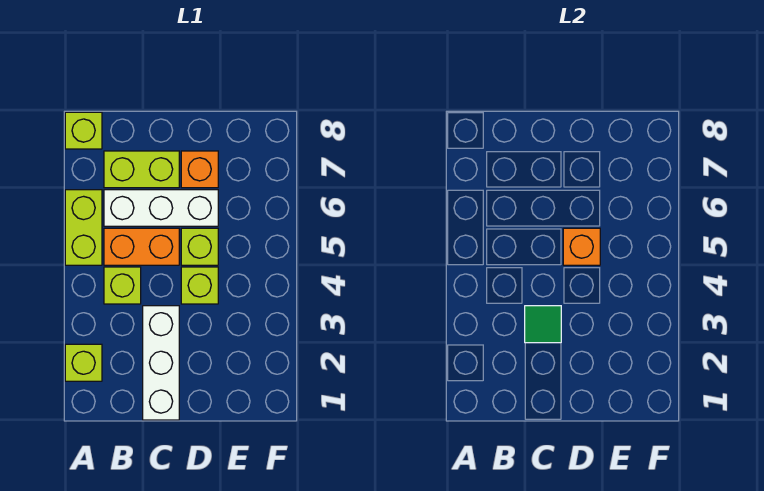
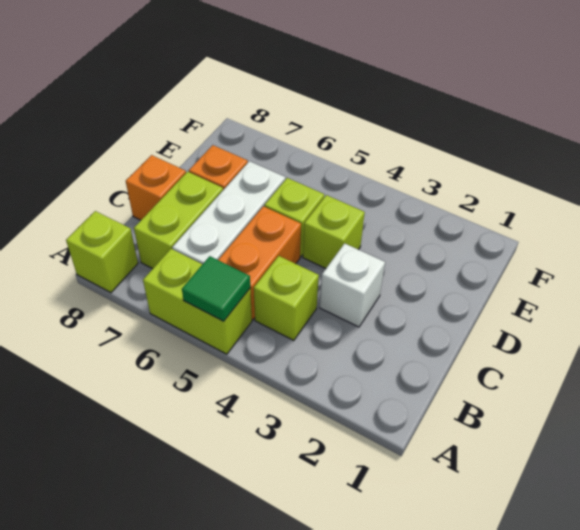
lime 1x1 brick [65,344,102,381] -> none
white 1x3 brick [143,306,179,420] -> white 1x1 brick [320,243,385,327]
green 1x1 tile [525,306,561,343] -> green 1x1 tile moved to [182,256,250,321]
orange 1x1 brick [563,228,600,265] -> orange 1x1 brick moved to [126,155,186,220]

